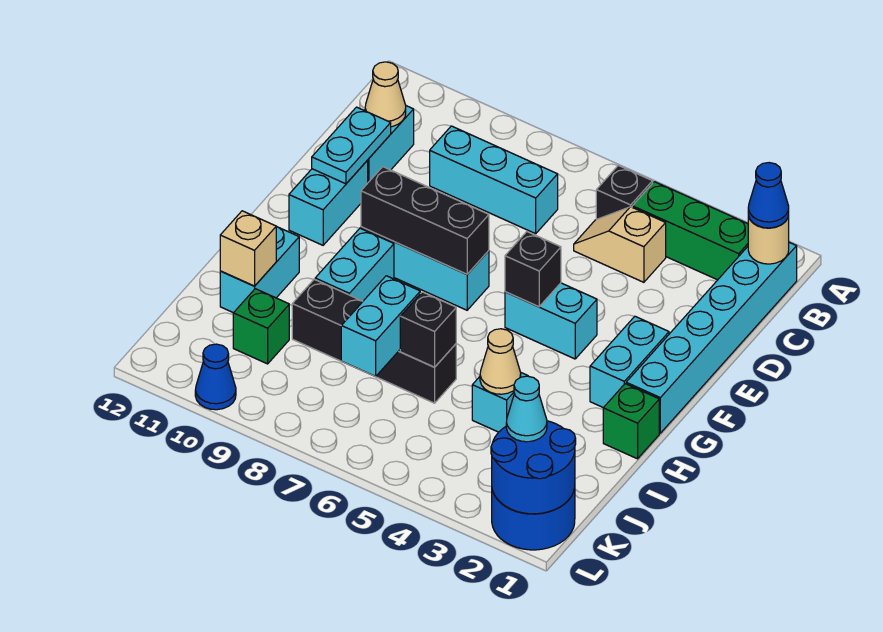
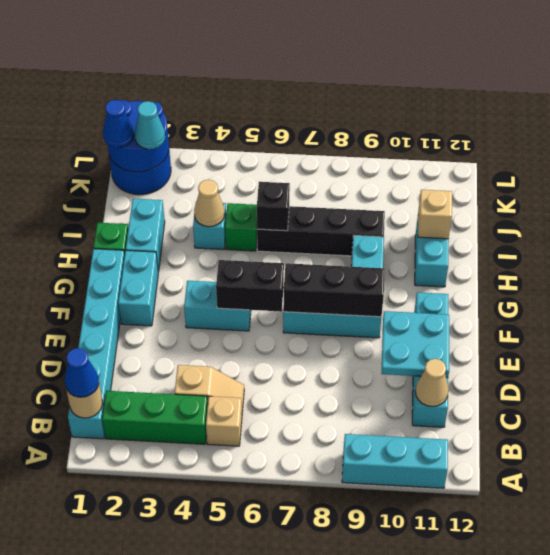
black 1x1 brick [596,165,653,219] -> tan 1x1 brick [206,396,242,446]
cyan 1x3 brick [430,126,558,234] -> cyan 1x3 brick moved to [342,434,448,488]
cyan 1x2 plate [312,107,391,184] -> cyan 2x2 plate [382,311,449,378]
black 1x1 brick [505,232,561,307] -> black 1x2 brick [216,260,284,312]
cyan 1x2 brick [341,276,420,377] -> cyan 1x2 brick moved to [126,199,165,271]
green 1x1 brick [233,289,289,364] -> green 1x1 brick moved to [225,203,257,251]
blue 1x1 cone [195,344,236,410] -> blue 1x1 cone moved to [103,100,134,148]

